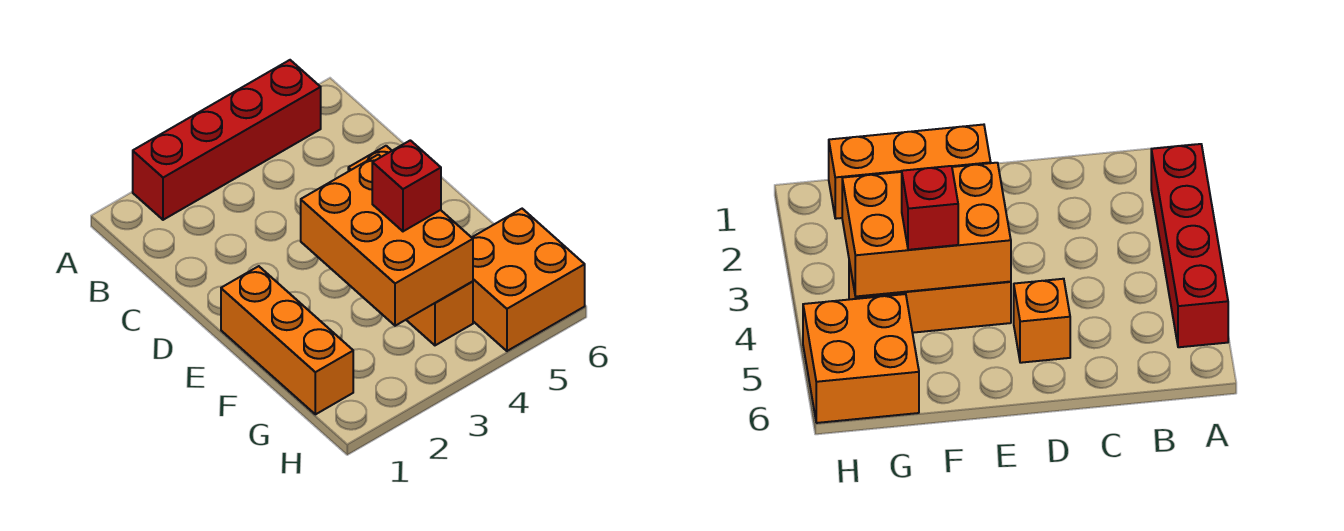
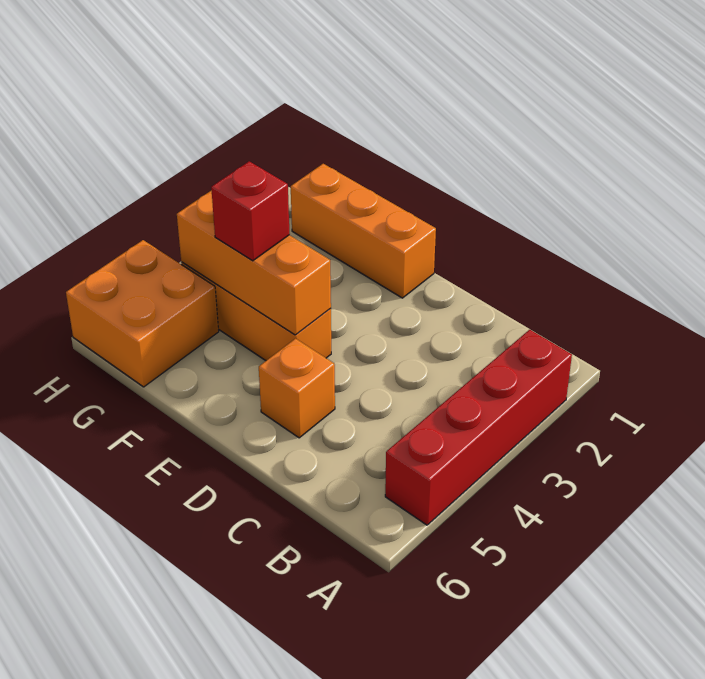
orange 2x3 brick [301,154,473,326] -> orange 1x3 brick [177,190,331,335]

